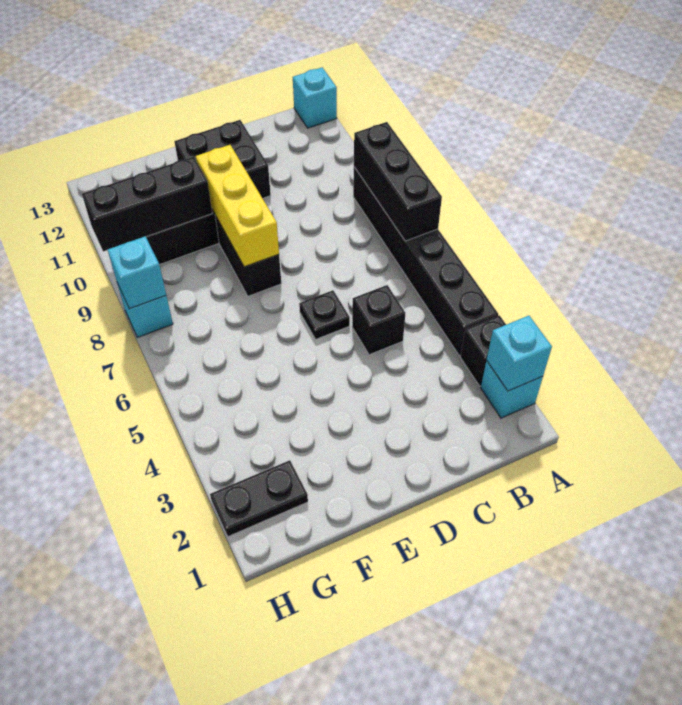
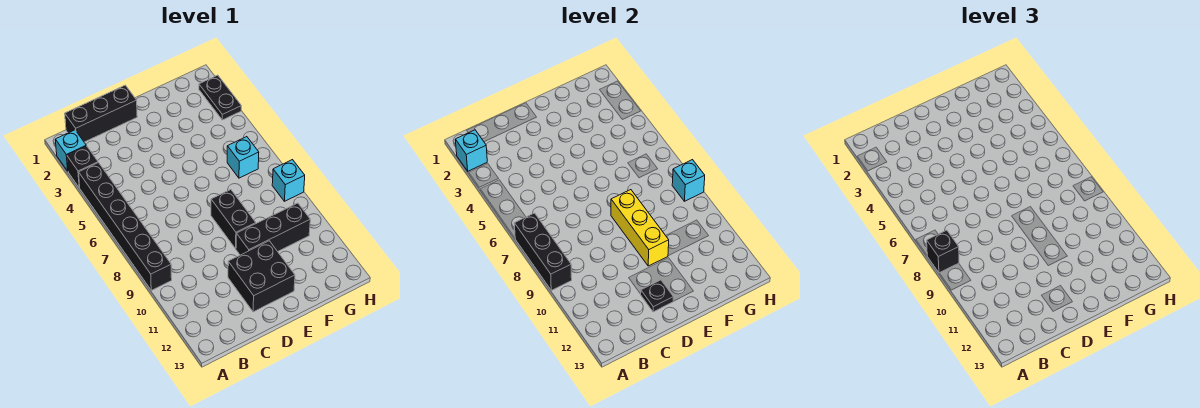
cyan 1x1 brick [293,67,337,128] -> cyan 1x1 brick moved to [227,137,259,178]
black 1x1 brick [352,285,405,355] -> black 1x1 brick moved to [927,230,959,273]
black 1x1 plate [299,290,350,339] -> black 1x1 plate moved to [641,280,673,312]
black 1x3 brick [82,157,212,252] -> black 1x3 brick moved to [65,85,137,142]
black 1x2 plate [210,460,308,537] -> black 1x2 plate turned to [199,75,241,120]

